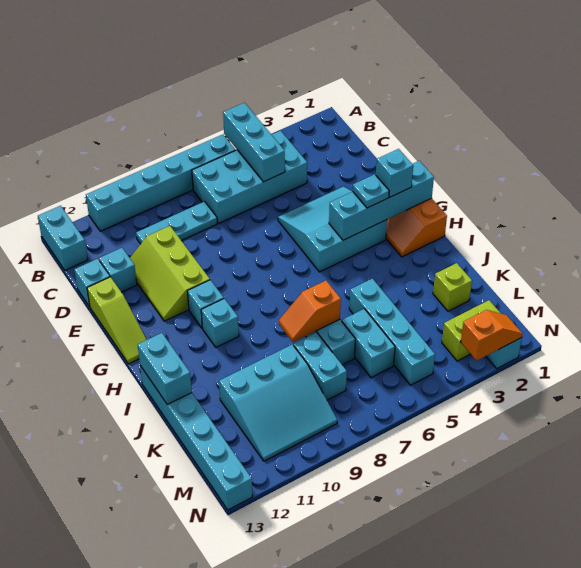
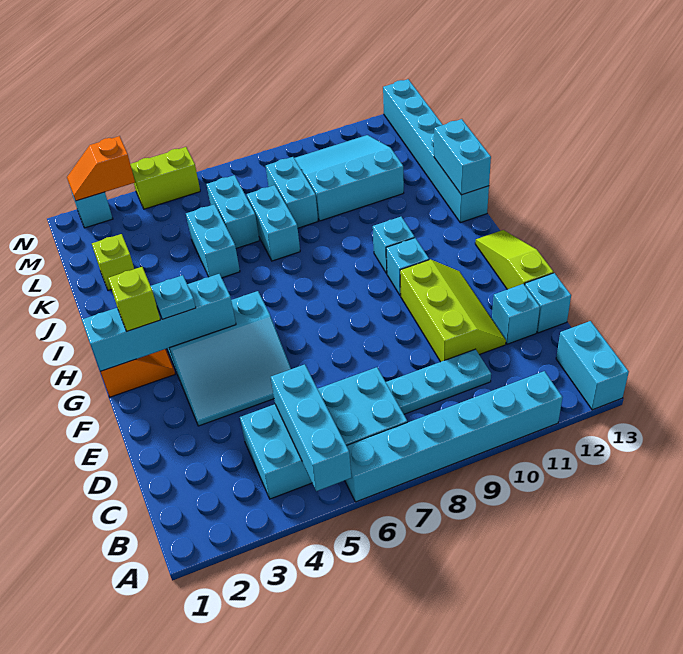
cyan 1x1 brick [376,149,413,197] -> lime 1x1 brick [108,267,160,331]
cyan 1x4 brick [349,279,435,385] -> cyan 1x2 brick [186,204,240,278]
orange 1x2 slope [279,281,341,342] -> none
lime 1x2 brick [442,300,500,361] -> lime 1x2 brick moved to [130,147,200,209]

